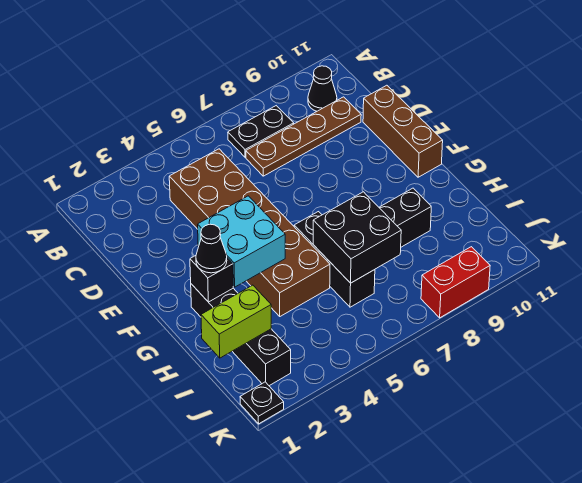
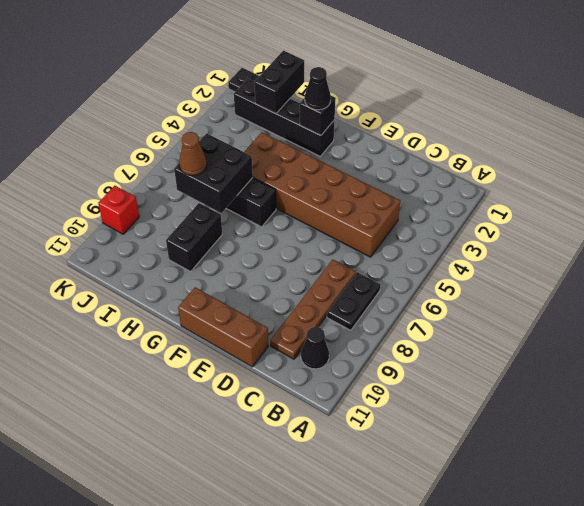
cyan 2x2 brick [198,196,285,287] -> none
lime 1x2 brick [201,285,271,358] -> black 1x2 brick [254,51,304,114]
none -> brown 1x1 cone [179,132,207,176]
red 1x2 brick [421,247,490,318] -> red 1x1 brick [98,186,139,234]

